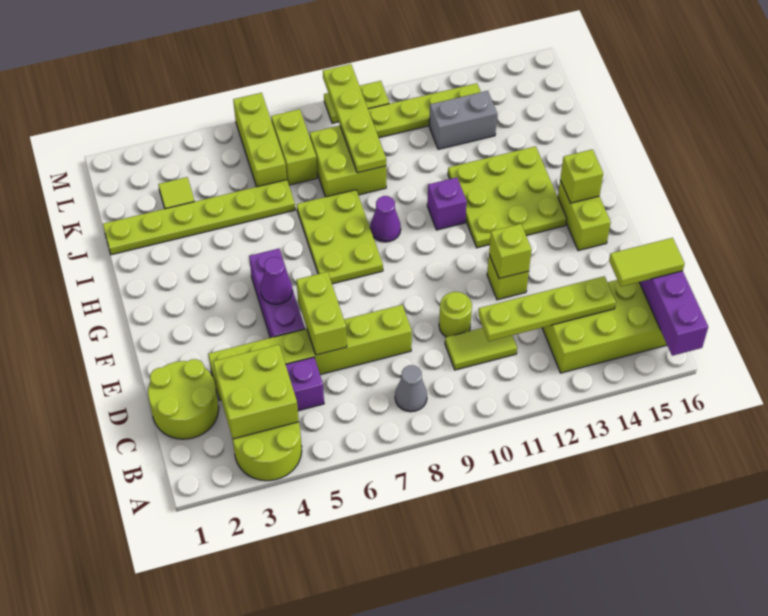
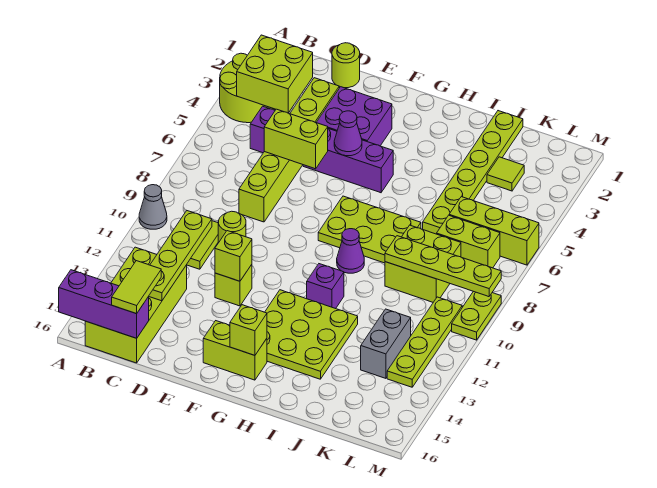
grey 1x1 cone [395,365,427,412] -> grey 1x1 cone moved to [139,185,167,229]
lime 2x2 round brick [148,359,219,439] -> lime 1x1 round brick [332,43,360,88]
none -> purple 2x2 brick [316,87,392,146]

